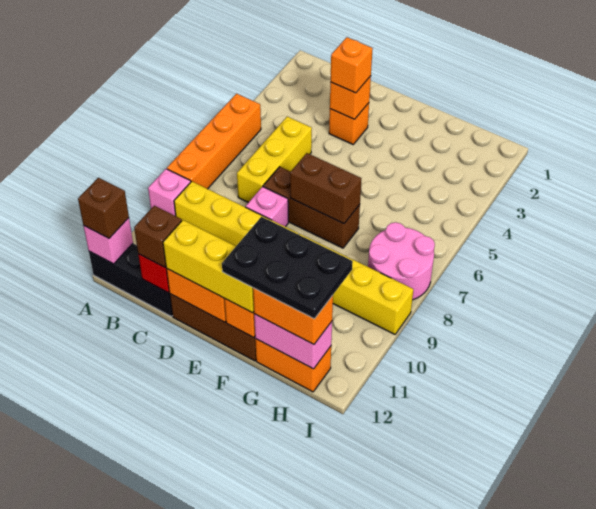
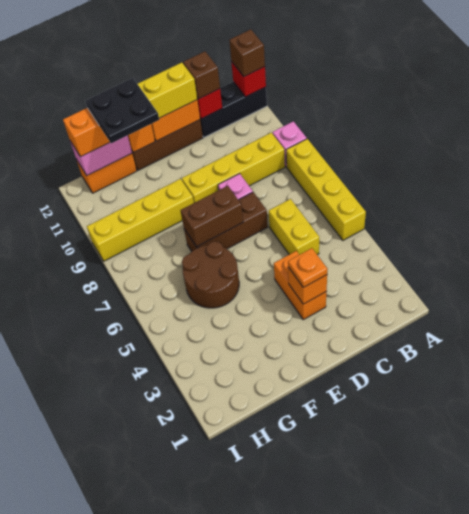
orange 1x4 brick [167,94,261,189] -> yellow 1x4 brick [286,139,366,240]
pink 1x1 brick [83,218,133,264] -> red 1x1 brick [231,61,266,97]
yellow 1x3 brick [237,117,312,203] -> yellow 1x2 brick [269,199,319,255]
orange 1x1 brick [329,103,369,144] -> orange 1x2 brick [274,251,326,320]
orange 1x1 brick [330,37,373,93] -> orange 1x1 plate [288,248,327,287]
none -> brown 2x2 round brick [182,241,239,308]
black 2x3 plate [222,217,353,319] -> black 2x2 plate [86,78,159,143]
pink 2x2 round brick [368,222,435,300] -> none

